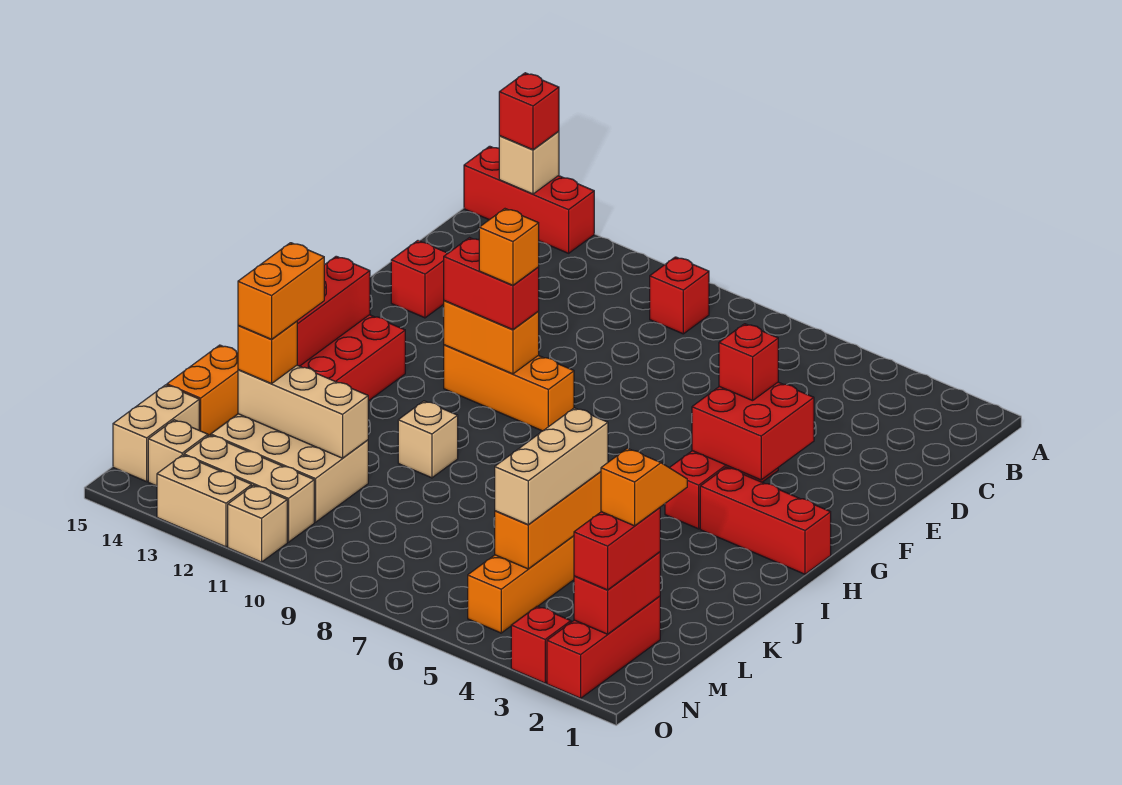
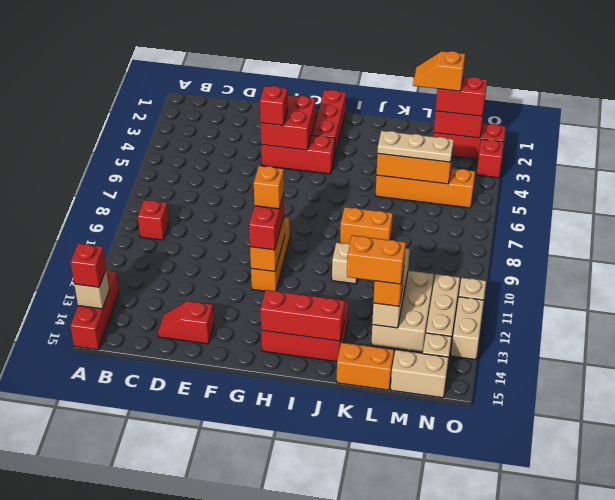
none -> orange 1x2 brick [340,207,393,244]
tan 1x3 brick [495,408,608,524] -> tan 1x3 plate [378,131,454,162]

